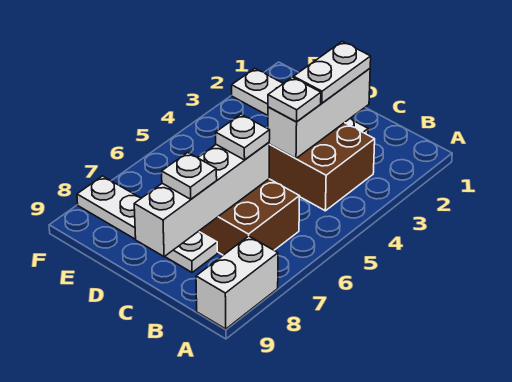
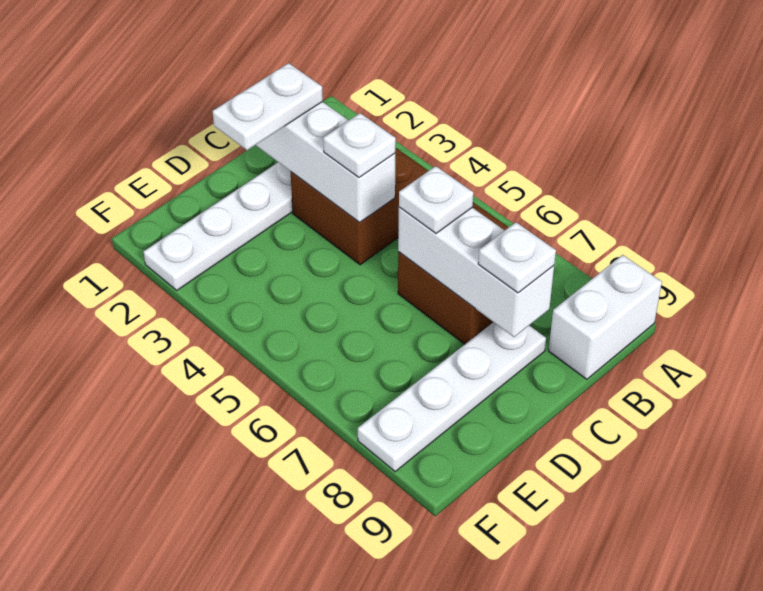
white 1x2 brick [196,236,278,329] -> white 1x2 brick turned to [549,255,662,379]
white 1x2 plate [294,42,371,103] -> white 1x2 plate turned to [213,63,323,150]
white 1x4 brick [134,143,269,257] -> white 1x3 brick [398,207,554,337]

